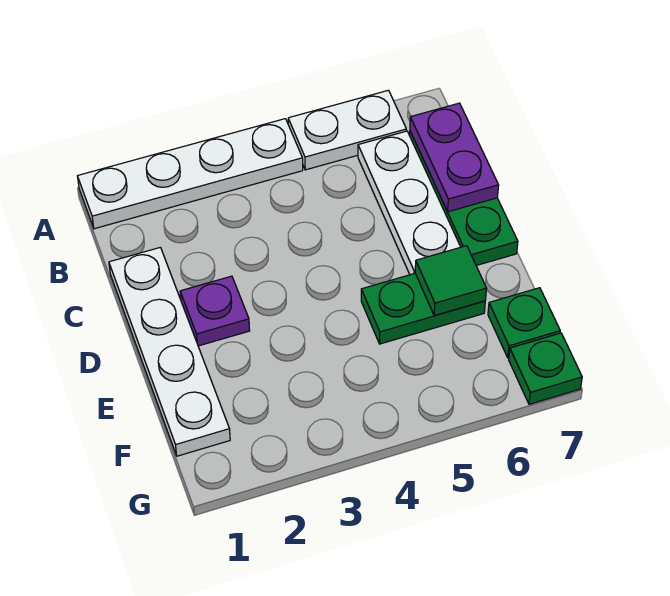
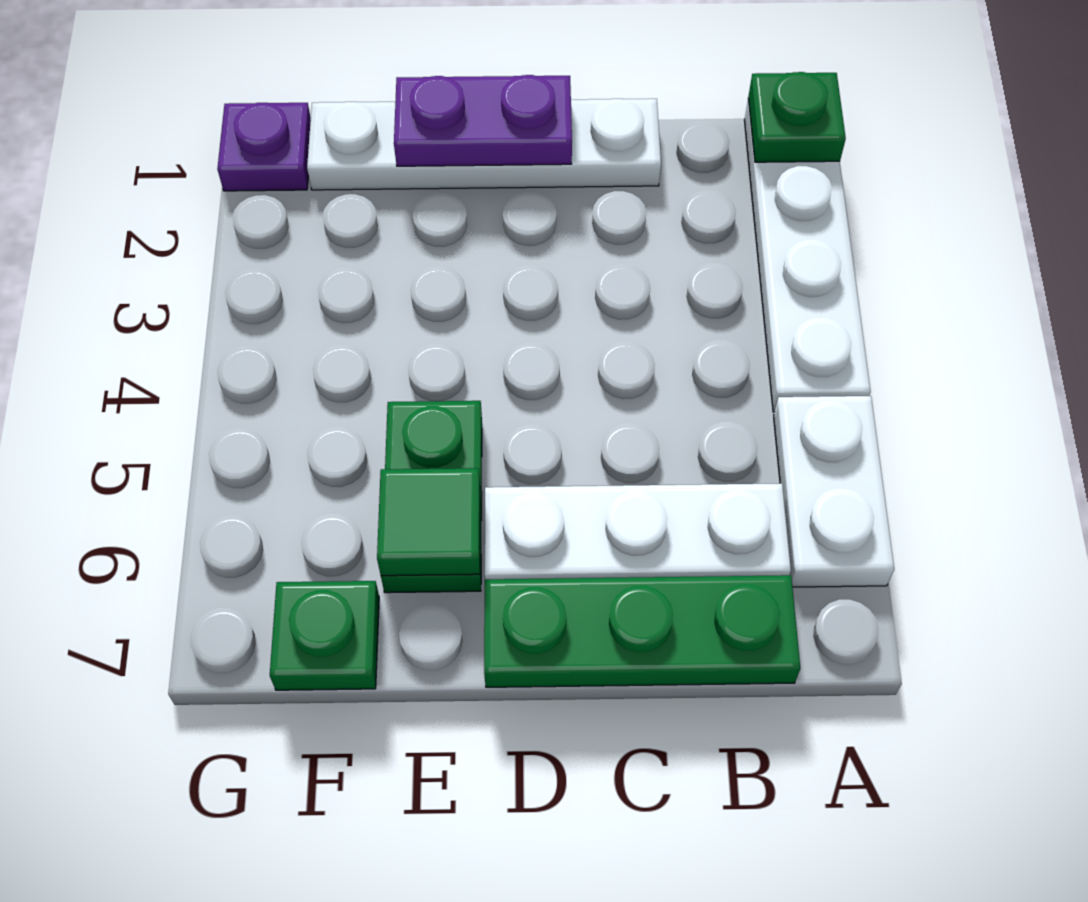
purple 1x2 plate [410,103,499,212] -> purple 1x2 plate moved to [394,75,572,166]
purple 1x1 plate [180,276,250,346] -> purple 1x1 plate moved to [217,103,311,191]
green 1x1 plate [509,333,582,404] -> green 1x1 plate moved to [748,72,846,162]

